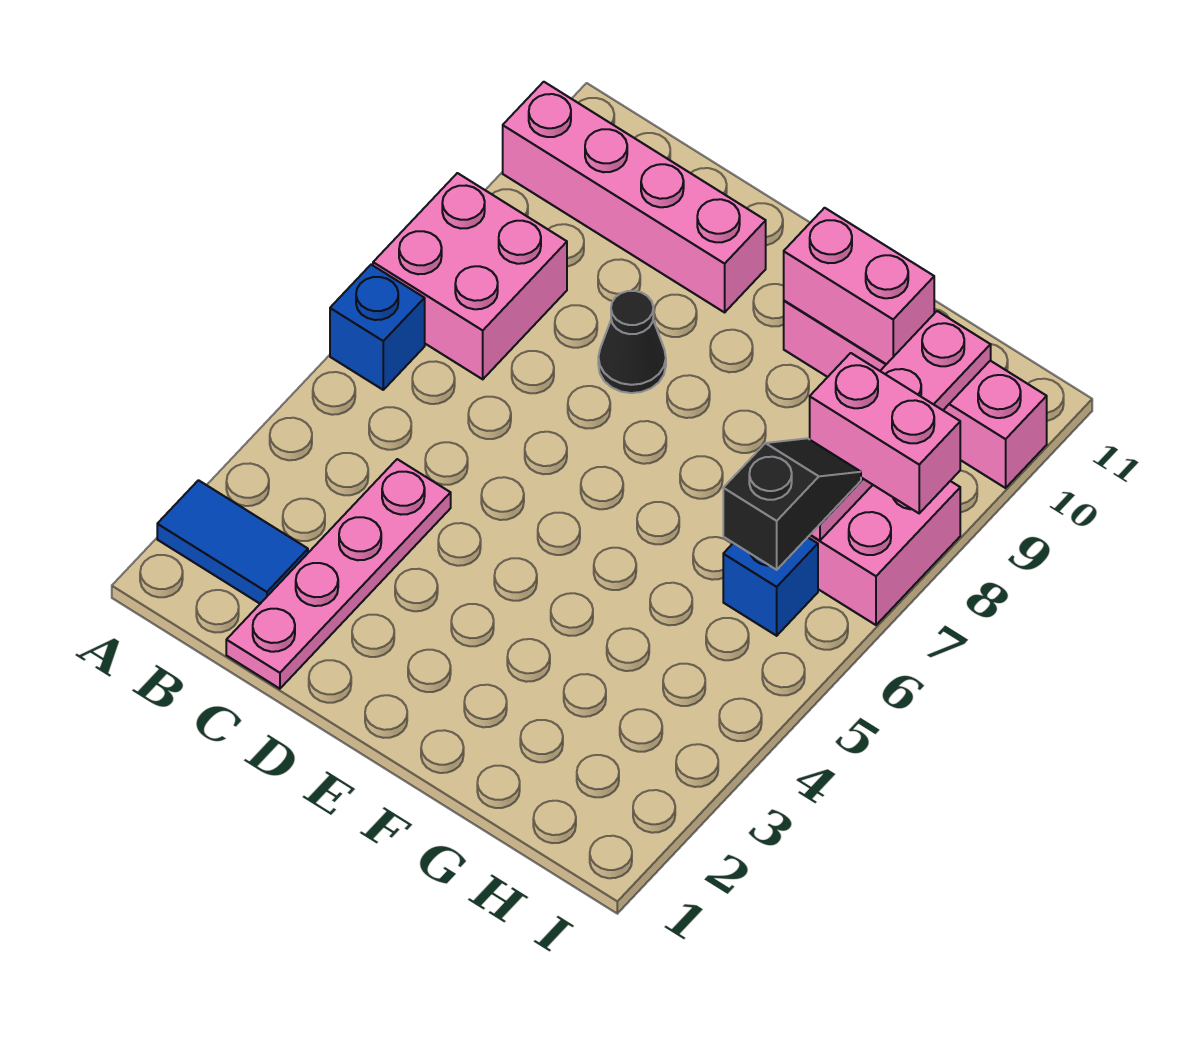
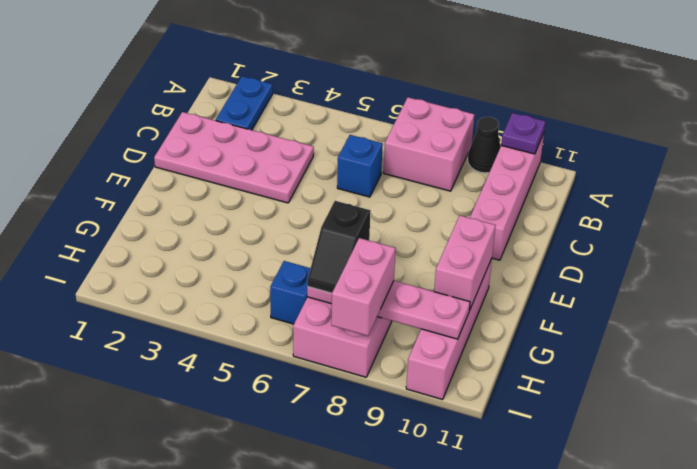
blue 1x2 tile [157,480,308,604] -> blue 1x2 plate [216,76,273,130]
blue 1x1 brick [330,265,425,390] -> blue 1x1 brick moved to [337,135,383,197]
none -> purple 1x1 plate [501,113,546,154]
pink 1x4 plate [226,459,451,689] -> pink 2x4 plate [154,112,314,203]
black 1x1 cone [598,291,666,393] -> black 1x1 cone moved to [468,117,501,173]
black 1x2 slope [723,438,861,570] -> black 1x2 slope turned to [307,201,371,293]

